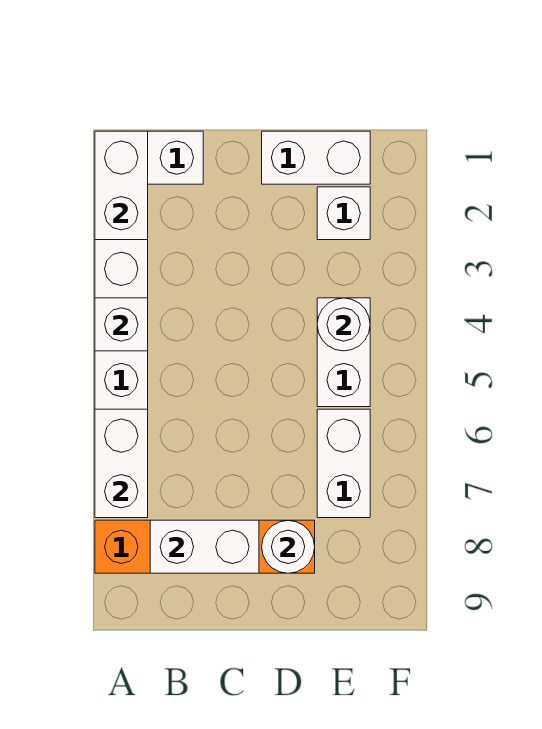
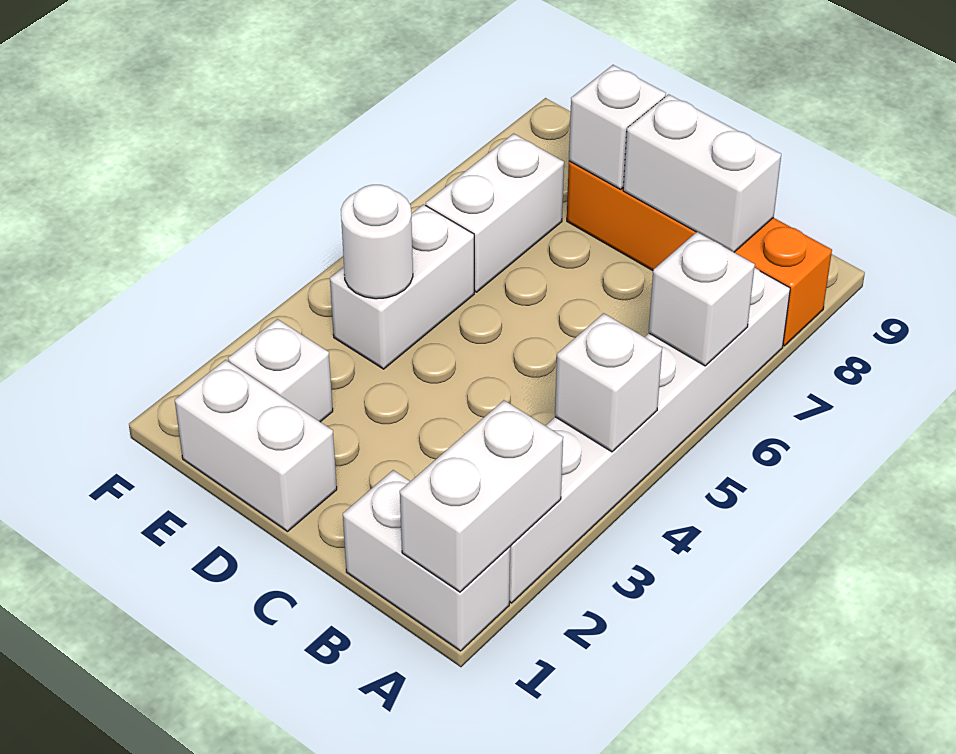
white 1x2 brick [95,409,148,518] -> white 1x1 brick [649,232,755,366]
white 1x1 round brick [262,520,315,573] -> white 1x1 brick [569,65,666,189]

